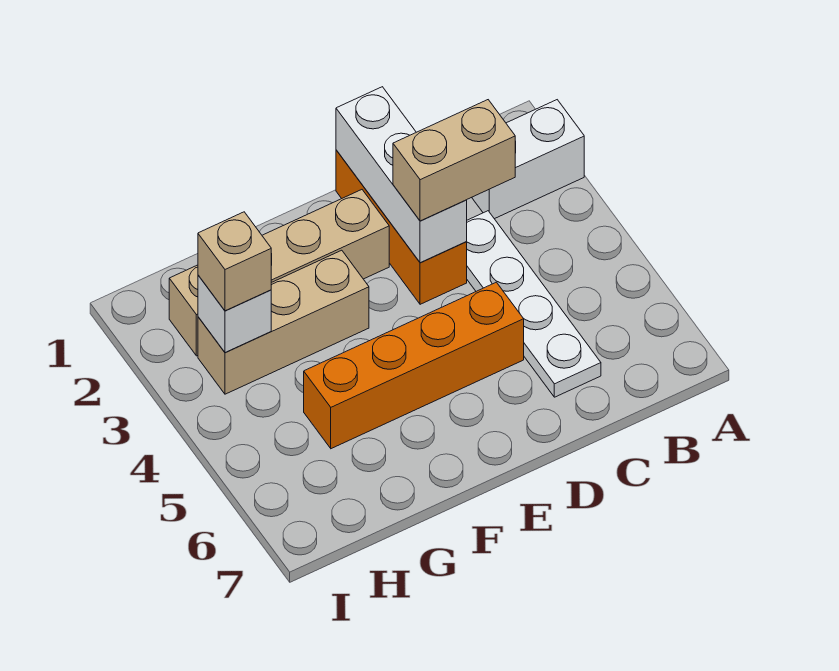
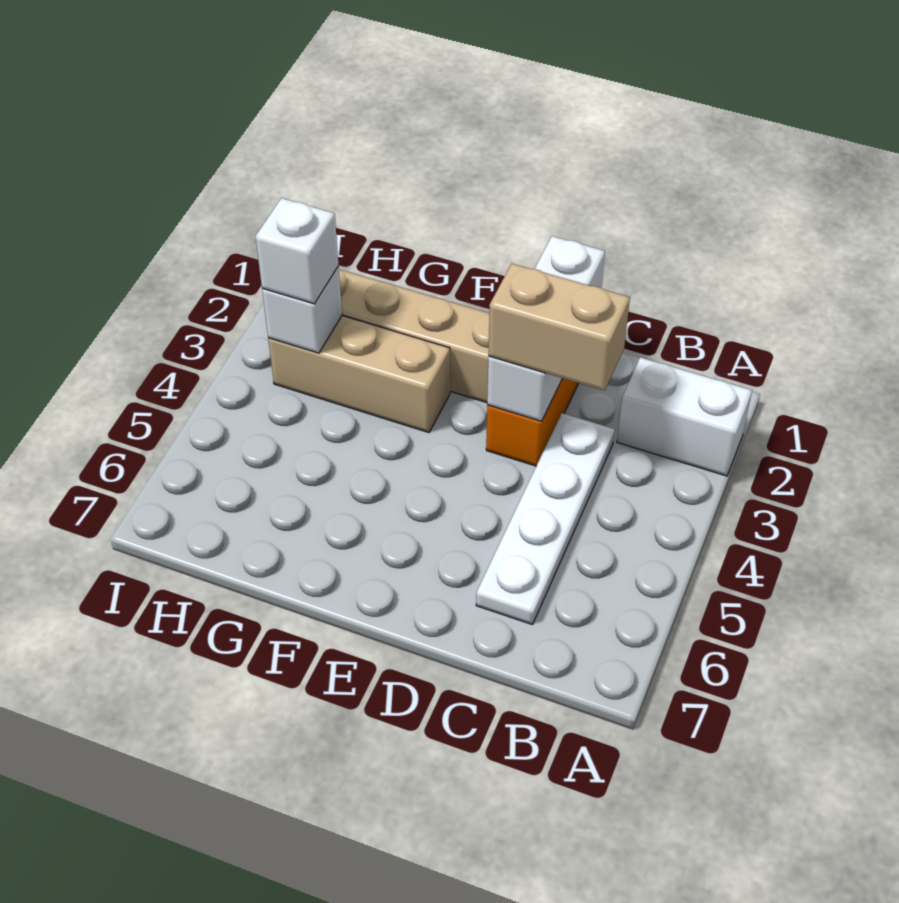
orange 1x4 brick [304,282,524,449] -> none
tan 1x1 brick [198,212,271,311] -> white 1x1 brick [256,198,339,304]

